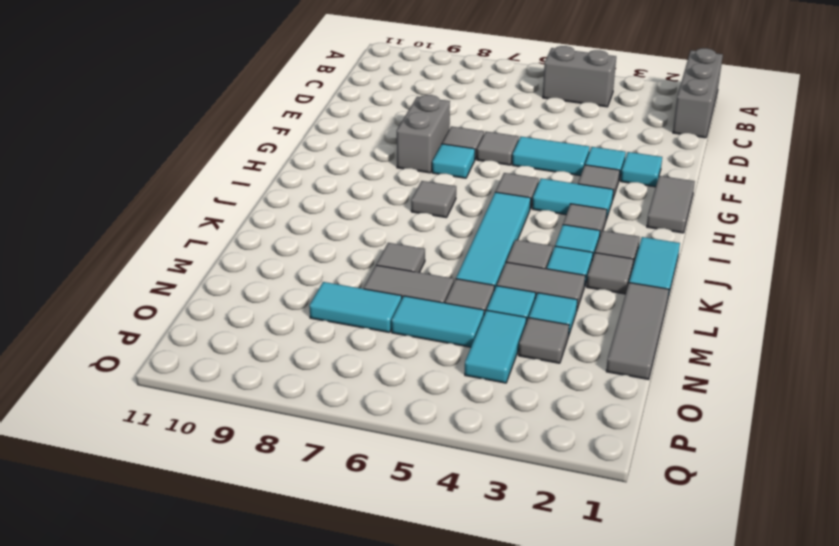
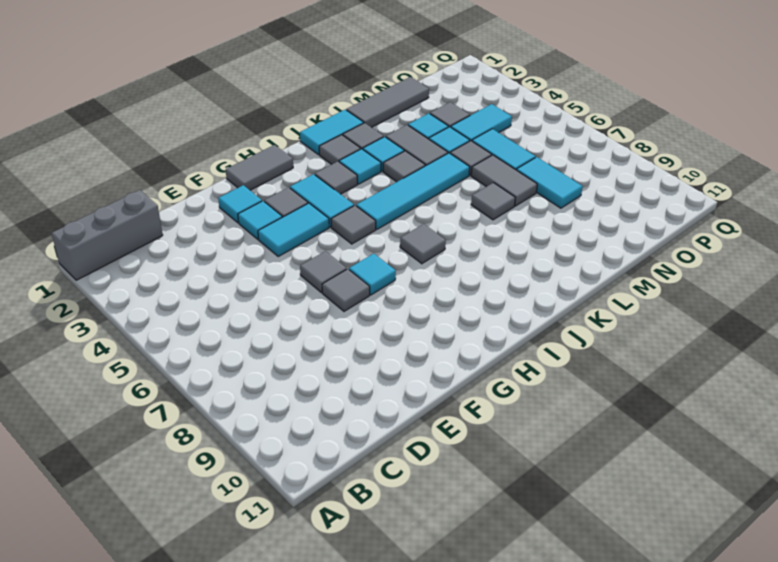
grey 1x2 brick [543,46,616,107] -> none
cyan 1x2 tile [512,137,590,176] -> cyan 1x2 tile turned to [258,203,329,256]
grey 1x2 brick [397,95,450,173] -> none

